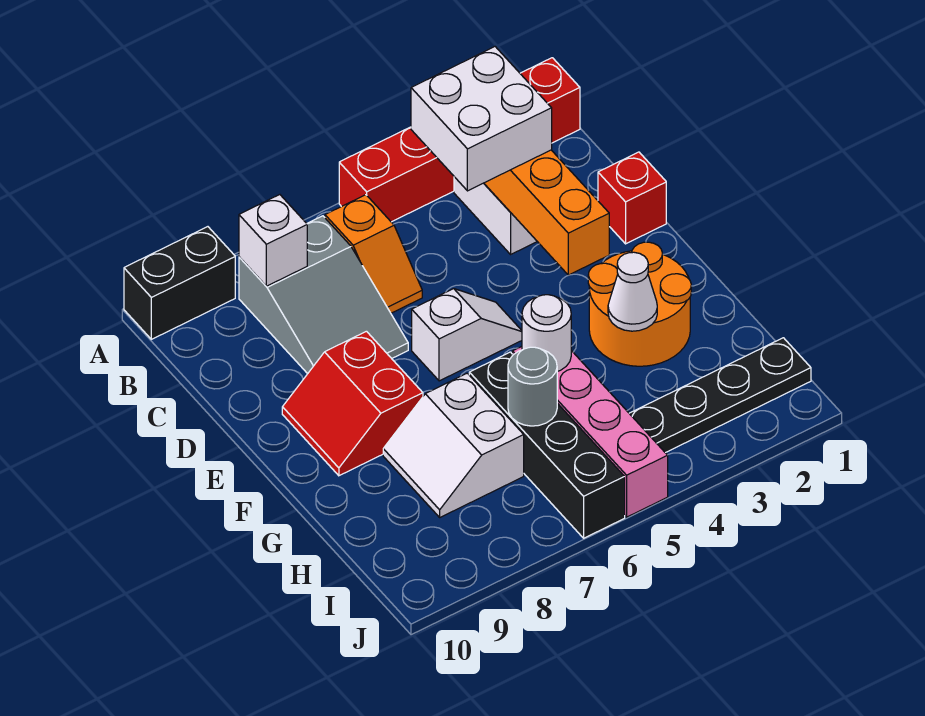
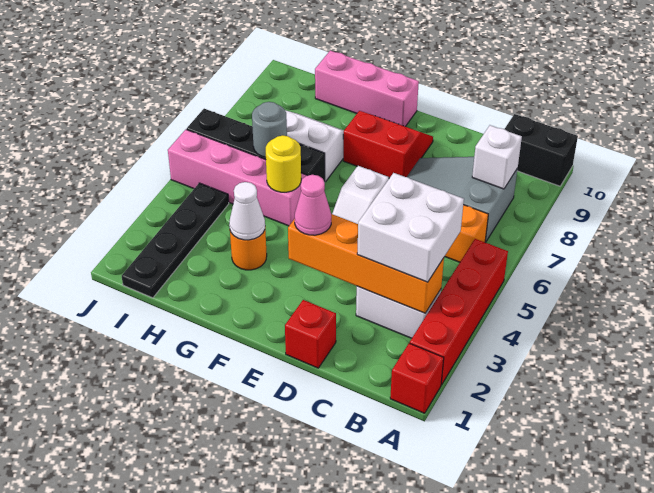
black 1x2 brick [124,227,235,339] -> black 1x2 brick turned to [505,114,578,186]
none -> pink 1x1 cone [295,175,331,235]
orange 2x2 round brick [588,242,691,366] -> orange 1x1 round brick [230,230,267,270]
none -> pink 1x3 brick [315,50,419,127]
white 1x1 round brick [522,295,571,371] -> yellow 1x1 round brick [266,135,301,192]

